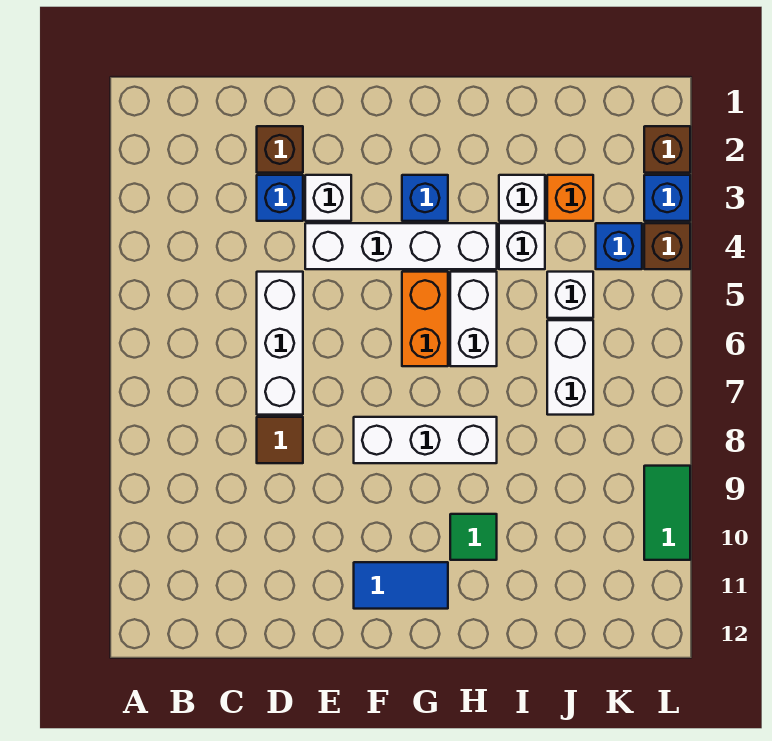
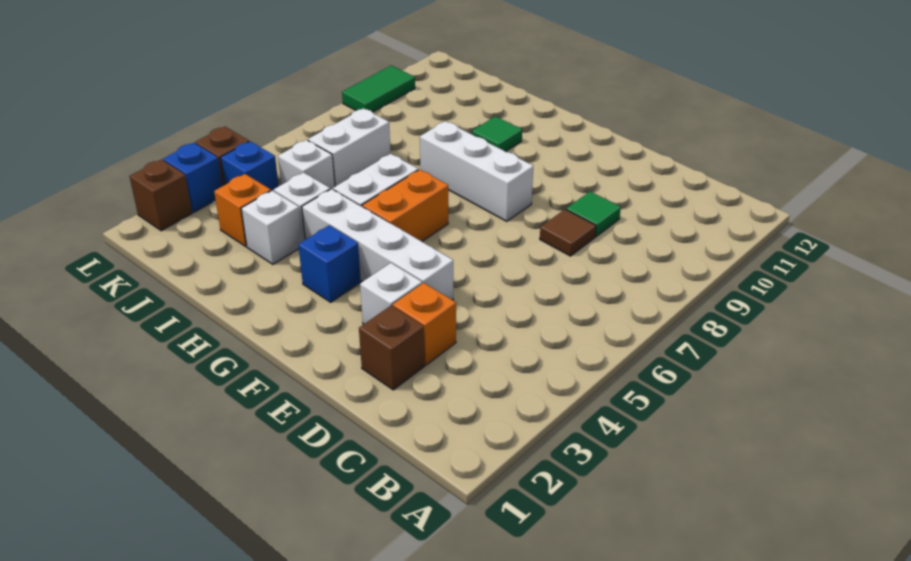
blue 1x1 brick [257,175,303,221] -> orange 1x1 brick [393,283,456,365]
white 1x3 brick [257,272,303,415] -> none
none -> green 1x1 tile [566,192,621,237]
blue 1x2 tile [354,562,448,609] -> none

